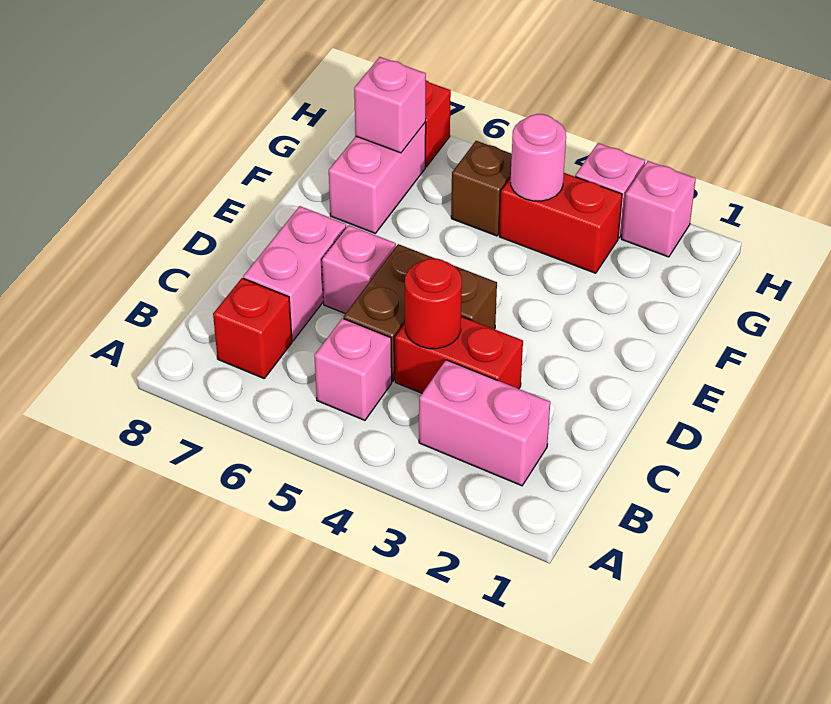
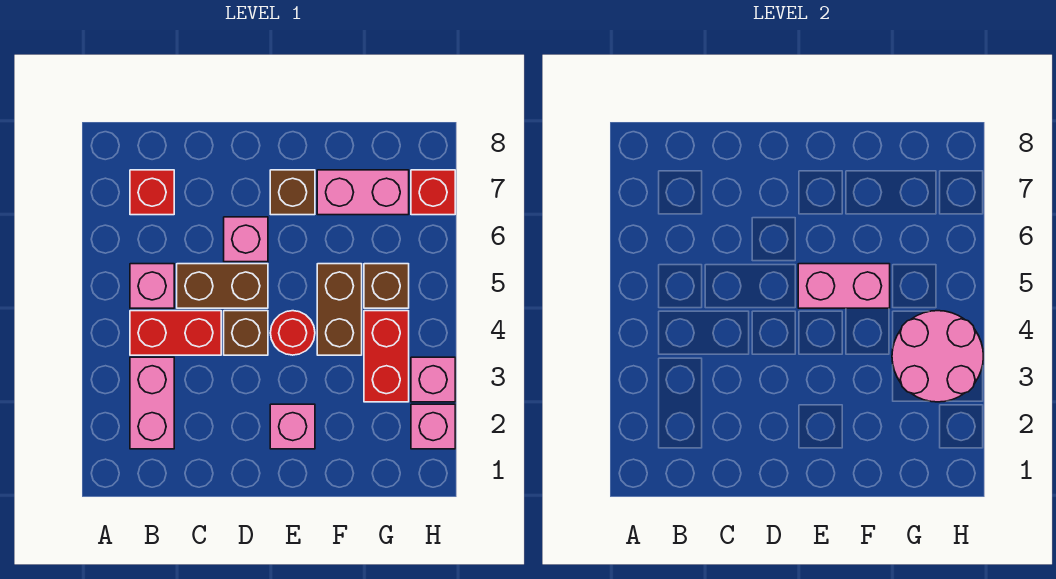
red 1x2 brick [395,316,523,393] -> red 1x2 brick turned to [130,311,221,355]
red 1x1 round brick [405,258,462,349] -> red 1x1 round brick moved to [270,311,315,355]
pink 1x2 brick [243,206,346,341] -> pink 1x2 brick moved to [798,264,890,308]
none -> brown 1x1 brick [270,170,315,215]
none -> brown 1x2 brick [317,264,362,355]
pink 1x1 round brick [511,114,566,201] -> pink 2x2 round brick [892,311,983,402]
pink 1x1 brick [354,57,426,153] -> pink 1x1 brick moved to [270,404,315,449]

